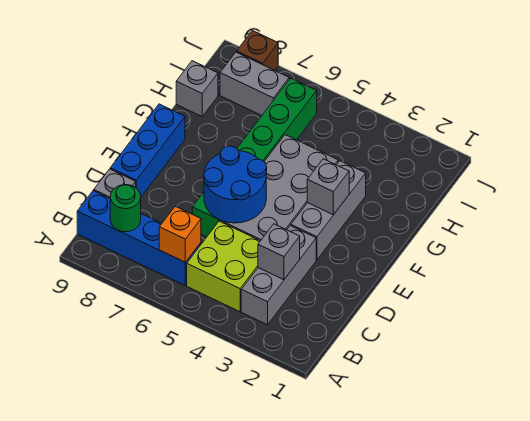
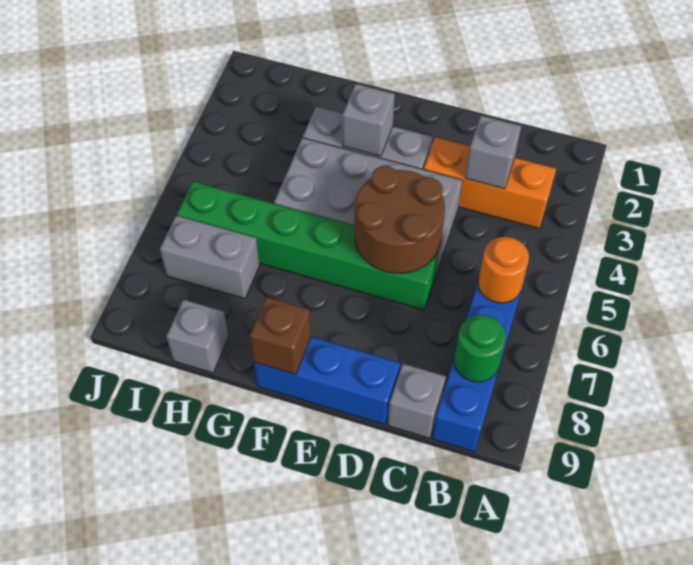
grey 1x3 brick [241,226,316,325] -> orange 1x3 brick [424,137,556,228]
lime 2x2 brick [187,221,260,312] -> none
orange 1x1 brick [159,206,201,262] -> orange 1x1 round brick [478,237,529,303]
blue 2x2 round brick [204,146,267,223] -> brown 2x2 round brick [355,166,445,273]
grey 1x2 brick [220,52,289,116] -> grey 1x2 brick turned to [160,215,260,299]
brown 1x1 brick [237,30,278,70] -> brown 1x1 brick moved to [250,297,311,375]

